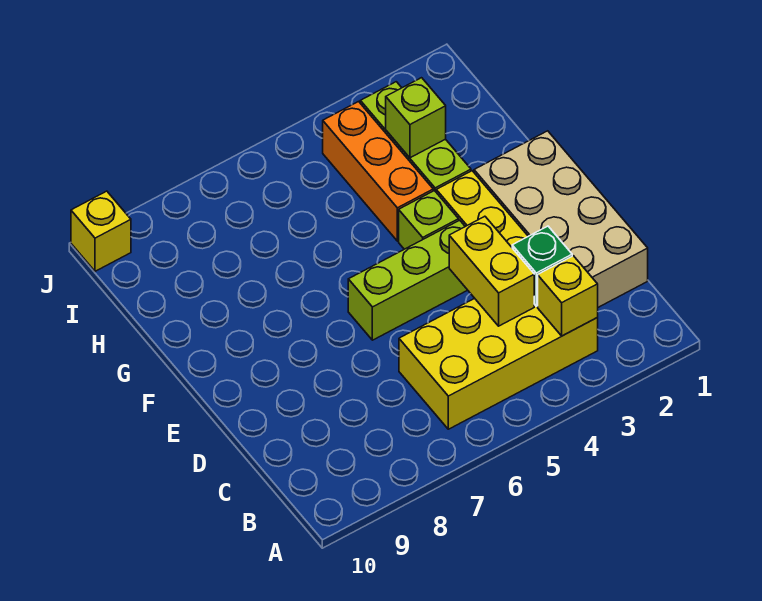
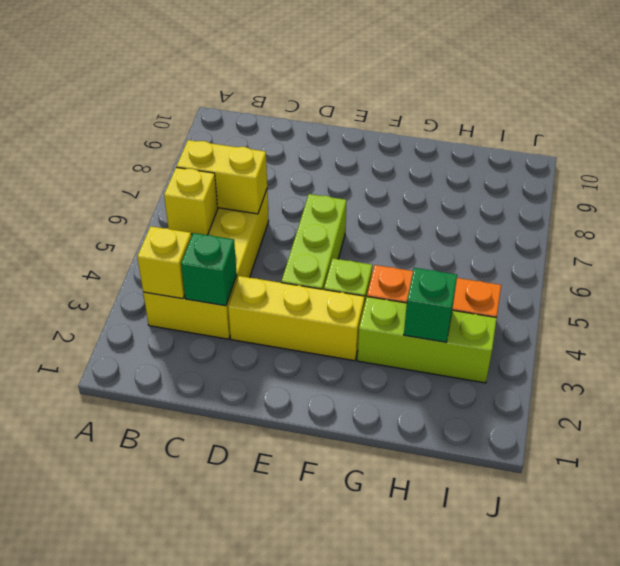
tan 2x4 brick [474,131,648,307] -> none
yellow 1x2 brick [449,216,534,326] -> yellow 1x2 brick moved to [176,140,267,214]
lime 1x1 brick [386,78,446,158] -> green 1x1 brick [404,268,457,342]
yellow 1x1 brick [71,191,131,271] -> yellow 1x1 brick moved to [164,167,218,235]

